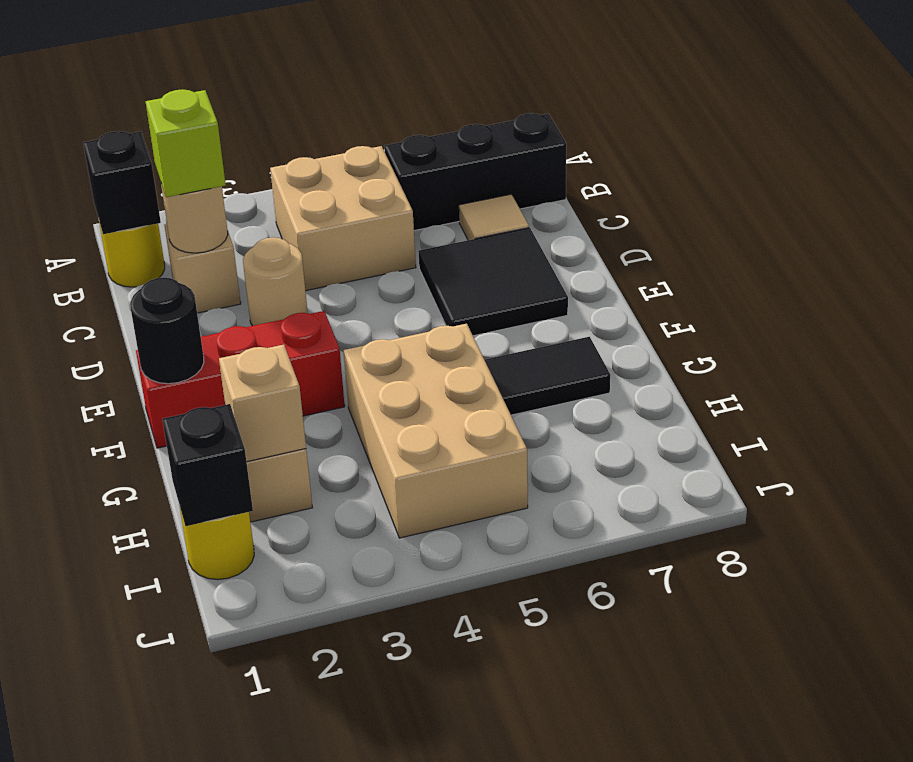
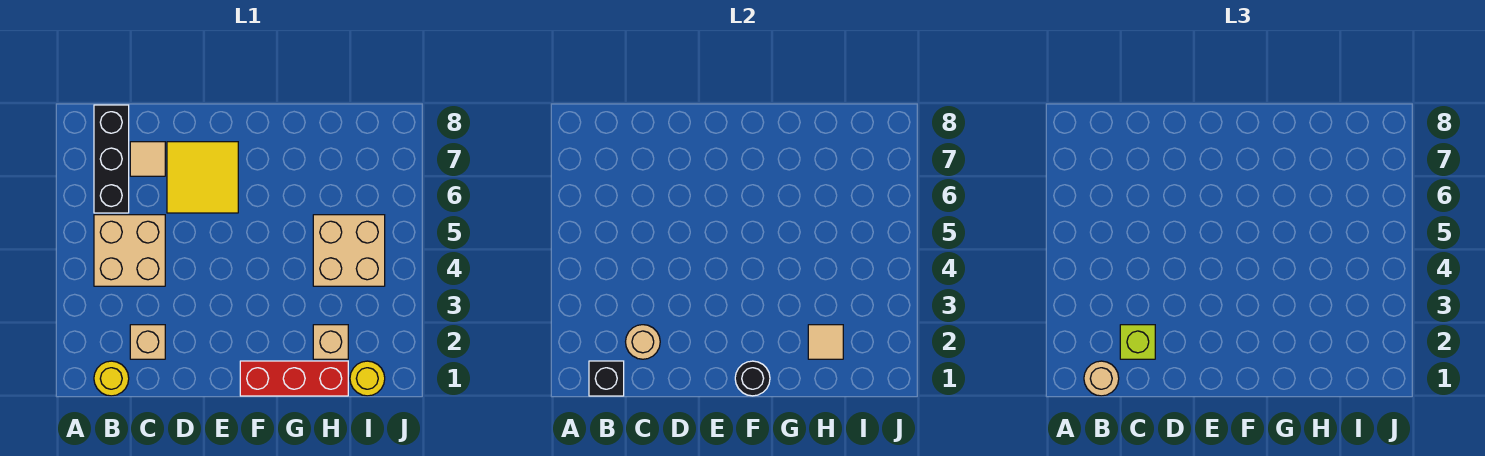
tan 1x1 round brick [243,237,308,326] -> tan 1x1 round brick moved to [1084,361,1119,396]
black 2x2 tile [418,228,568,336] -> yellow 2x2 tile [167,142,238,213]
red 1x3 brick [136,311,345,448] -> red 1x3 brick turned to [240,361,348,396]
tan 2x3 brick [344,324,528,538] -> tan 2x2 brick [313,215,385,286]
black 1x2 tile [484,337,610,415] -> none
tan 1x1 brick [219,345,306,462] -> tan 1x1 tile [808,325,843,359]
black 1x1 brick [162,404,253,526] -> none

